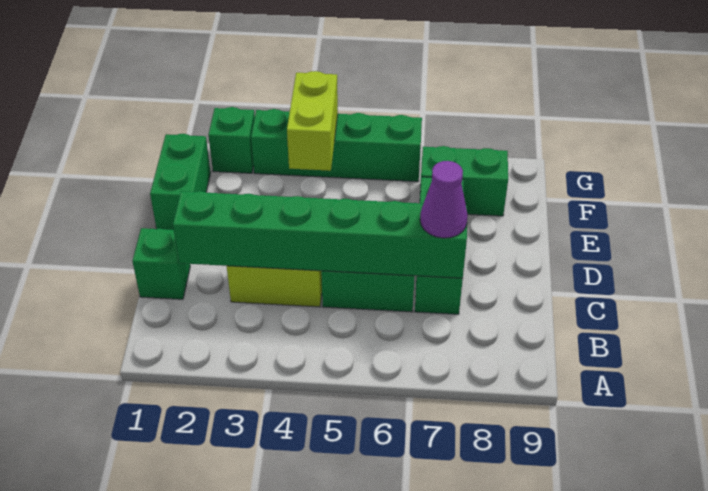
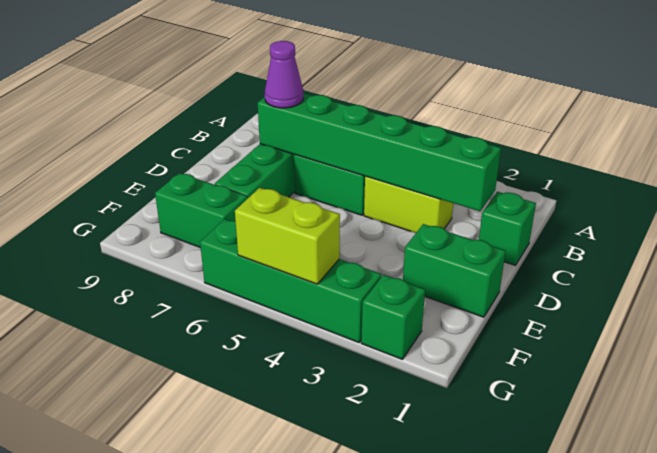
green 1x2 brick [150,134,211,230] -> green 1x2 brick turned to [403,224,506,317]
lime 1x2 brick [287,71,338,171] -> lime 1x2 brick turned to [235,188,340,284]

